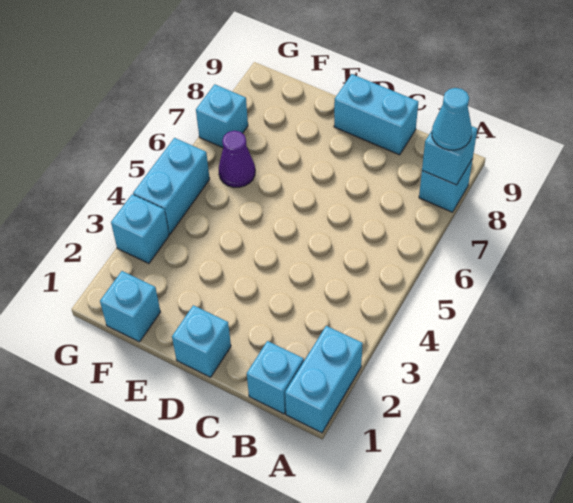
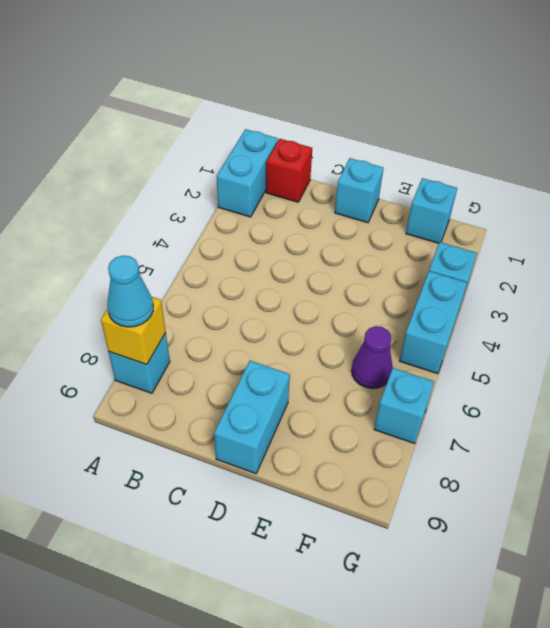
cyan 1x1 brick [422,126,477,185] -> yellow 1x1 brick [101,297,166,365]
cyan 1x1 brick [247,341,304,414] -> red 1x1 brick [266,139,312,202]
cyan 1x2 brick [334,74,418,155] -> cyan 1x2 brick turned to [214,361,290,474]

